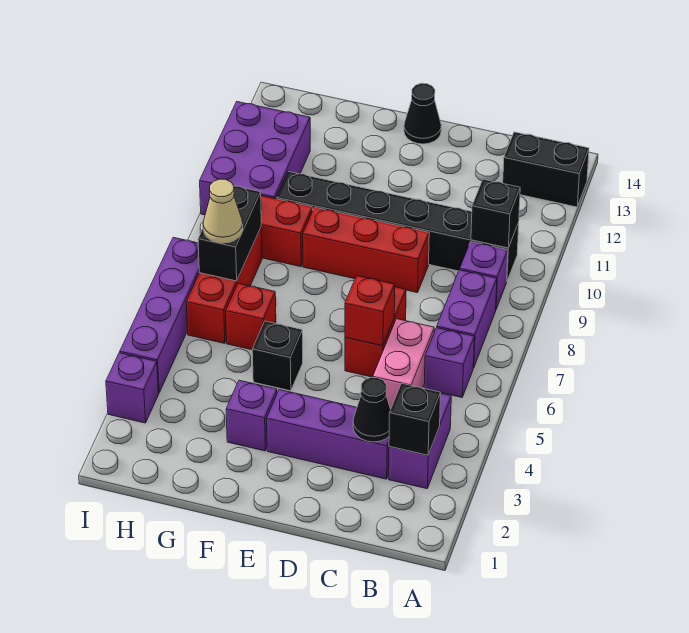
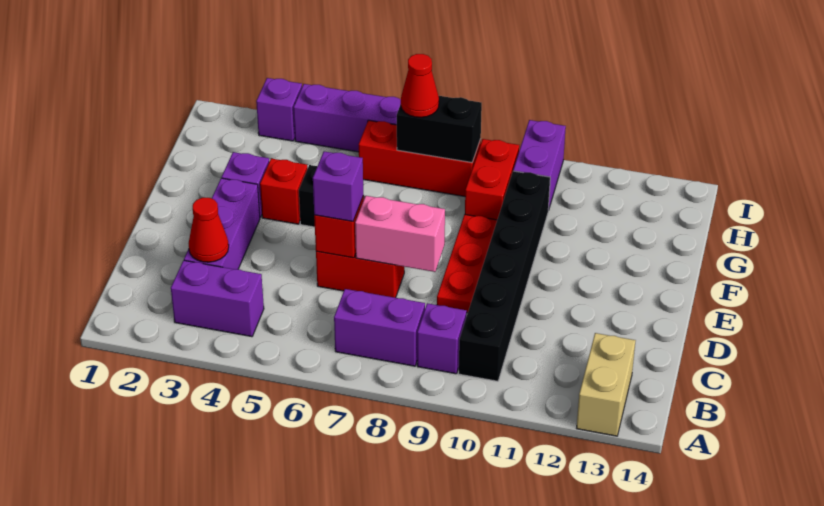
black 1x2 brick [503,132,589,207] -> tan 1x2 brick [577,333,636,436]
black 1x1 brick [389,383,440,455] -> none
purple 1x1 brick [424,328,474,397] -> purple 1x1 brick moved to [313,151,363,221]
black 1x1 brick [471,179,520,248] -> none
black 1x1 cone [353,377,391,442] -> red 1x1 cone [189,198,229,262]
pink 1x2 brick [373,319,434,409] -> pink 1x2 brick moved to [355,196,445,272]
red 1x3 brick [303,207,429,293] -> red 1x3 plate [437,214,497,313]
black 1x1 cone [404,83,441,144] -> none
red 1x1 brick [226,283,276,350] -> red 1x1 brick moved to [260,159,308,224]
tan 1x1 cone [203,179,243,243] -> red 1x1 cone [401,54,439,117]
purple 2x3 brick [200,102,310,215] -> purple 1x2 brick [513,120,566,210]

